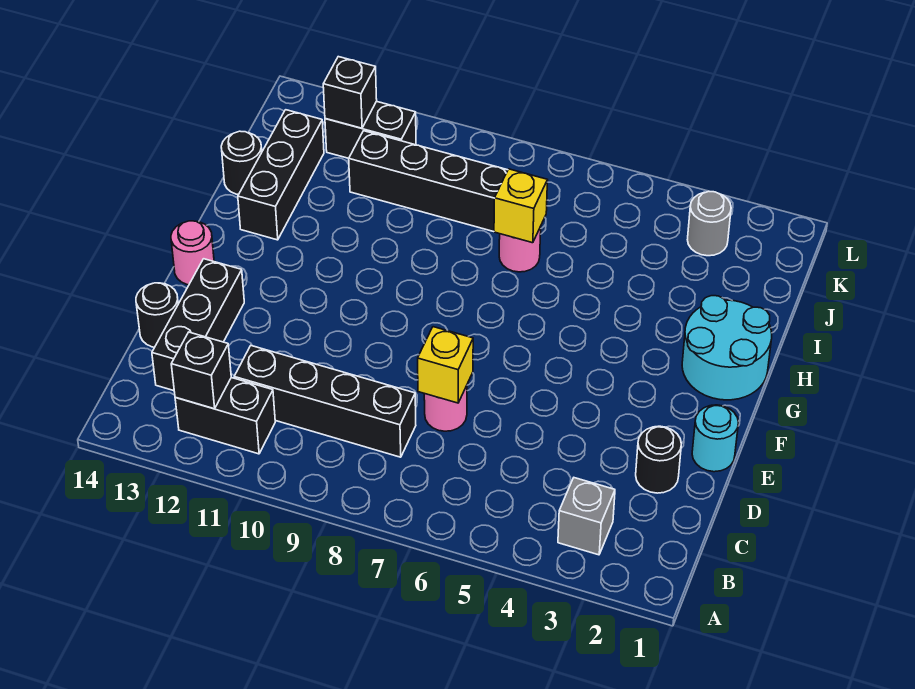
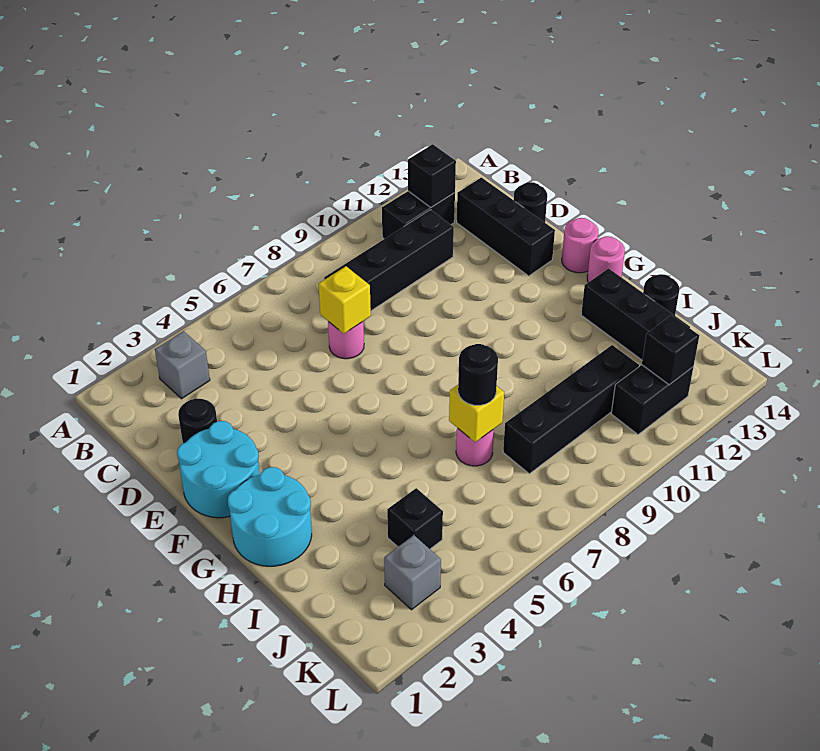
cyan 1x1 round brick [692,405,739,472] -> cyan 2x2 round brick [177,421,260,518]
none -> pink 1x1 round brick [587,236,625,282]
none -> black 1x1 round brick [458,344,498,405]
none -> black 1x1 brick [387,488,443,549]
grey 1x1 round brick [687,191,731,256] -> grey 1x1 brick [384,535,441,610]

